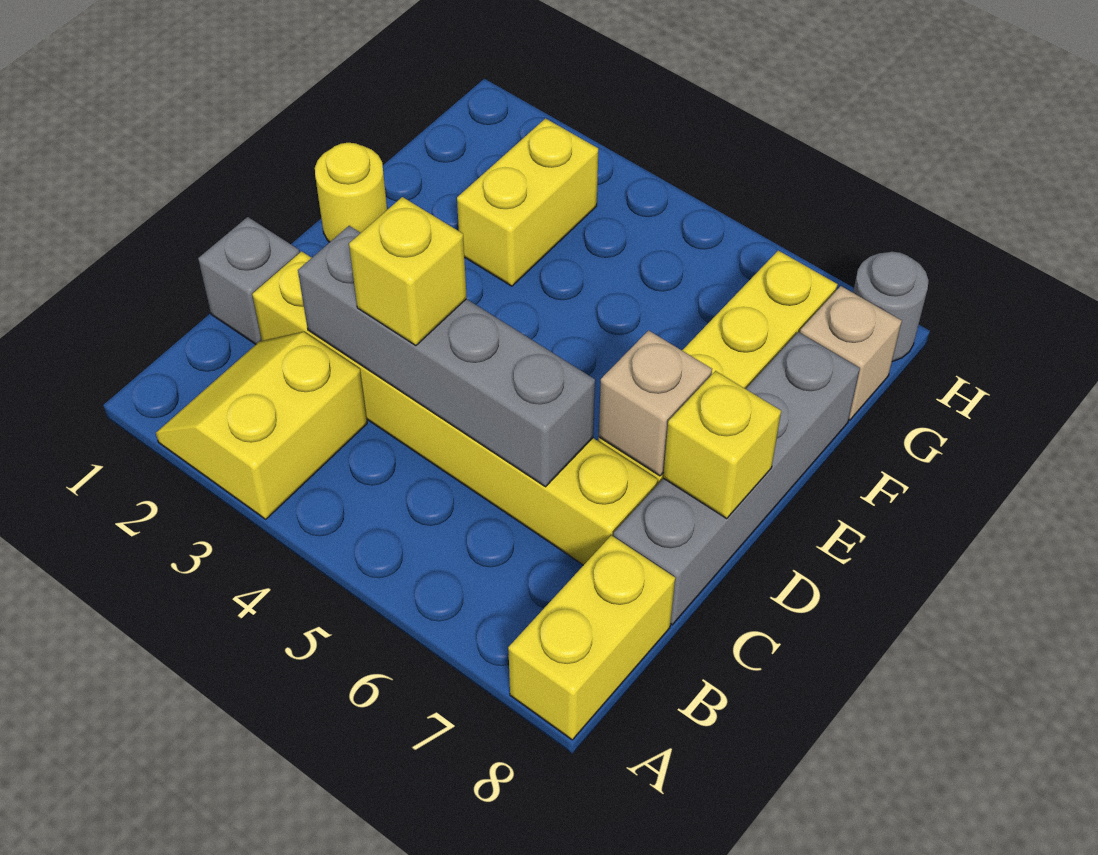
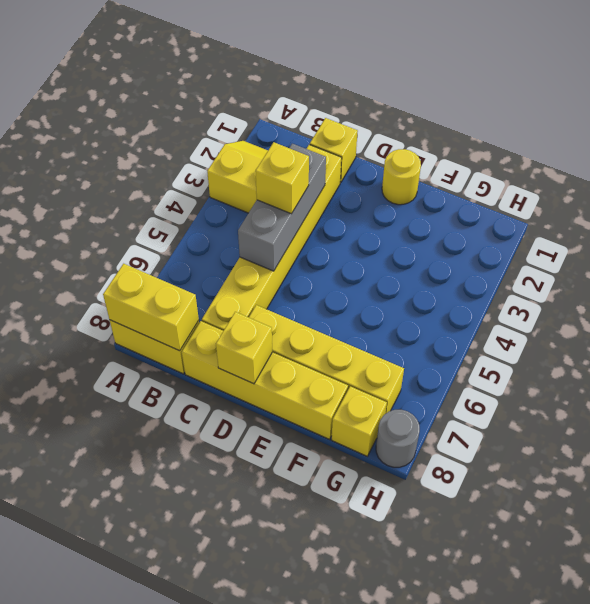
grey 1x1 brick [198,217,299,344] -> yellow 1x1 brick [310,118,358,183]
grey 1x4 brick [298,226,595,487] -> grey 1x3 brick [238,144,326,271]
grey 1x4 brick [614,332,860,625] -> yellow 1x4 brick [182,321,348,439]
tan 1x1 brick [599,330,712,476] -> none
yellow 1x2 brick [457,118,598,286] -> yellow 1x2 brick moved to [103,264,199,351]
tan 1x1 brick [800,286,902,420] -> yellow 1x1 brick [331,386,387,456]

